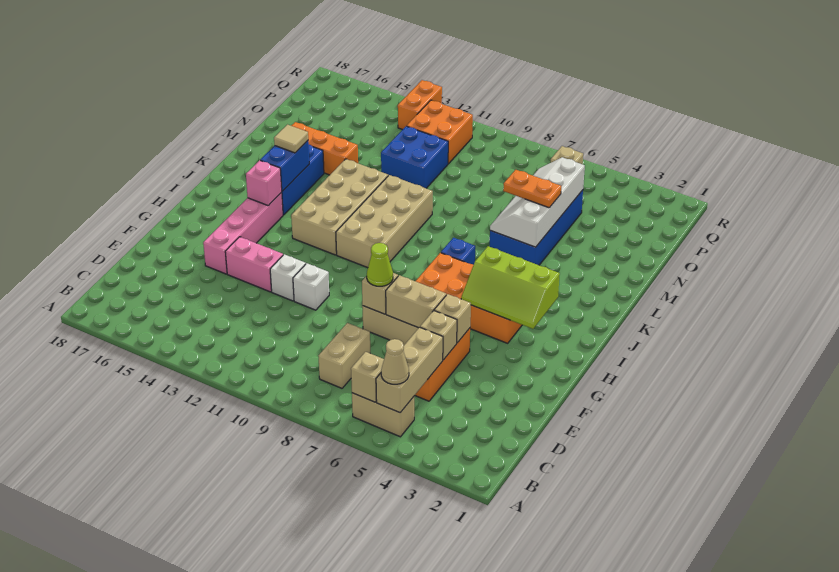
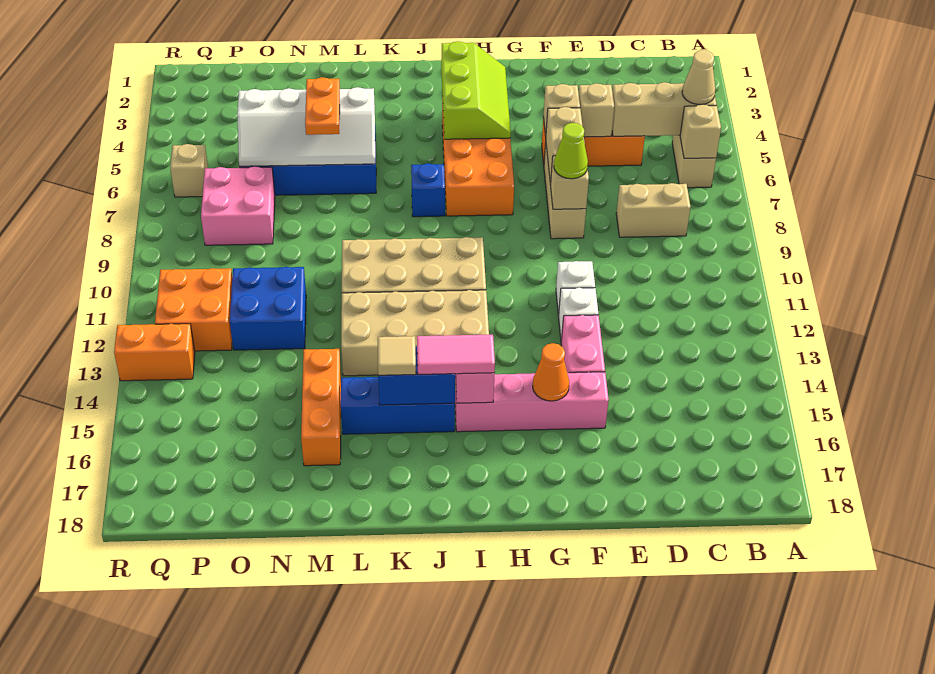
none -> orange 1x1 cone [533,343,569,401]
none -> pink 1x2 tile [417,335,495,374]
none -> pink 2x2 brick [201,166,275,245]

